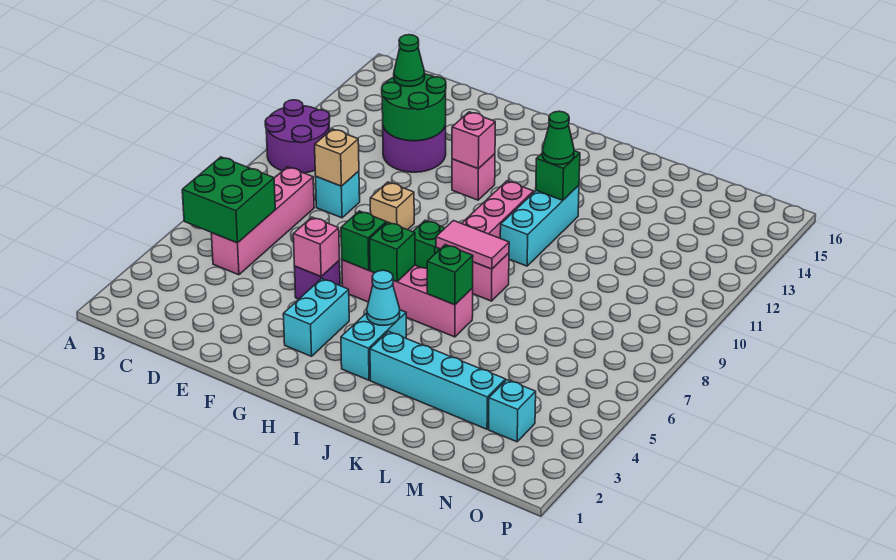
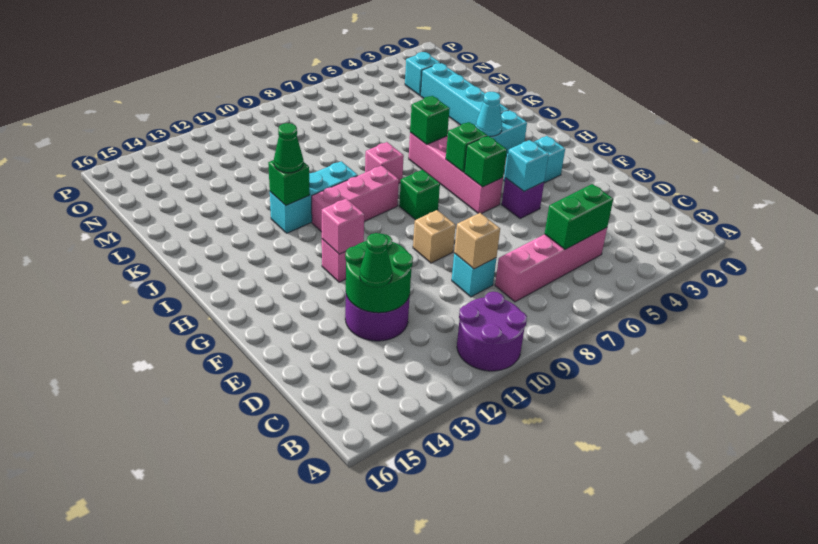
green 2x2 brick [182,157,275,243] -> green 1x2 brick [545,184,613,250]
pink 1x1 brick [293,217,340,276] -> cyan 1x1 brick [505,140,549,191]
pink 1x2 tile [436,221,509,269] -> none

